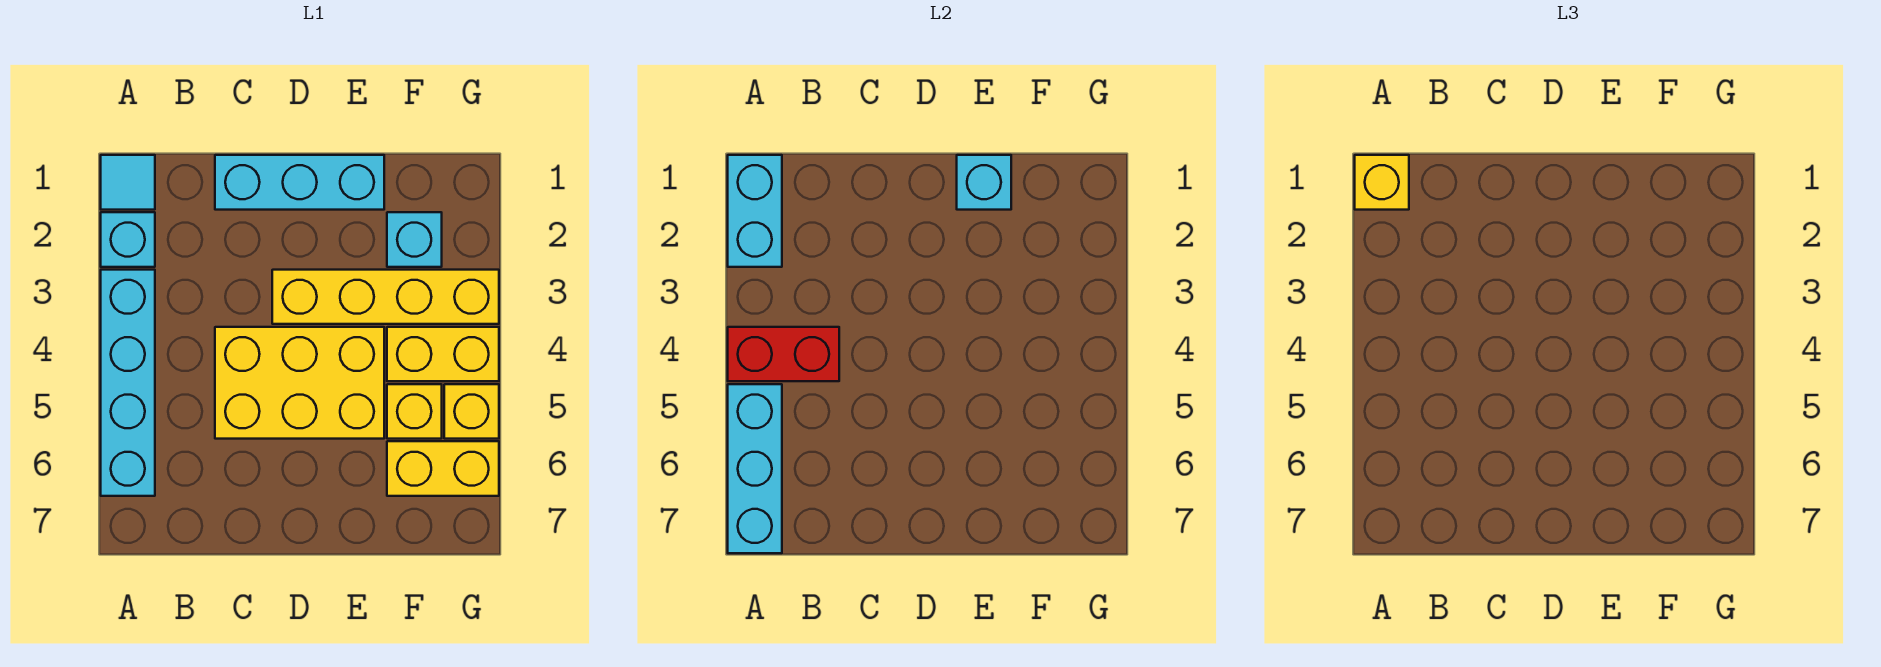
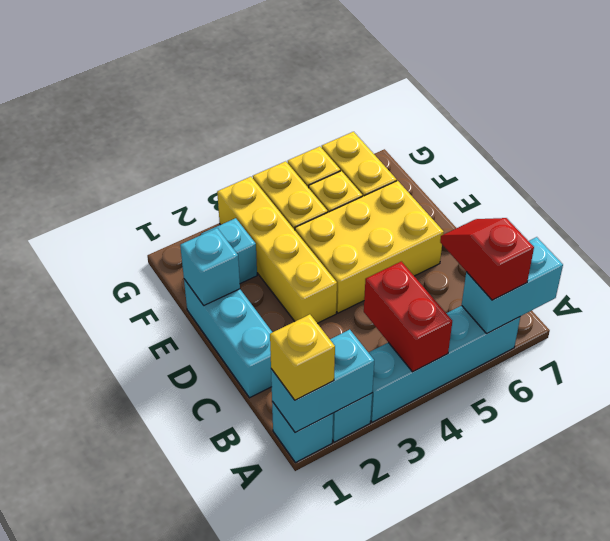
cyan 1x1 tile [101,155,155,210] -> cyan 1x1 brick [272,401,333,463]
cyan 1x3 brick [728,384,782,553] -> cyan 1x2 brick [462,237,563,333]
none -> red 1x2 slope [440,218,534,300]
yellow 2x3 brick [215,327,384,439] -> yellow 2x3 brick turned to [295,181,444,313]

